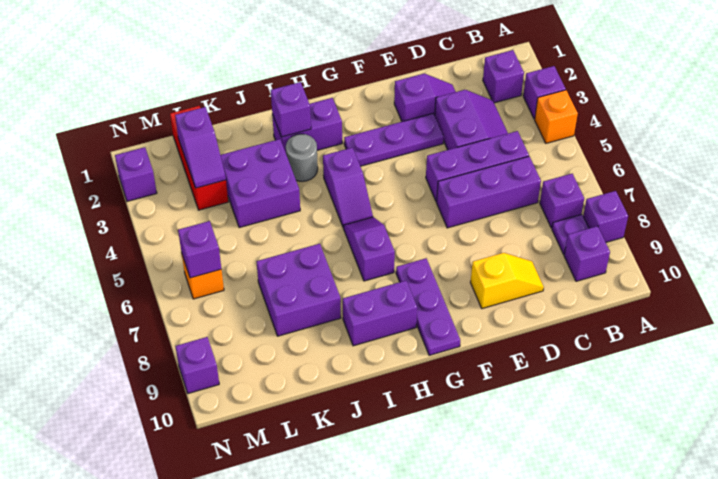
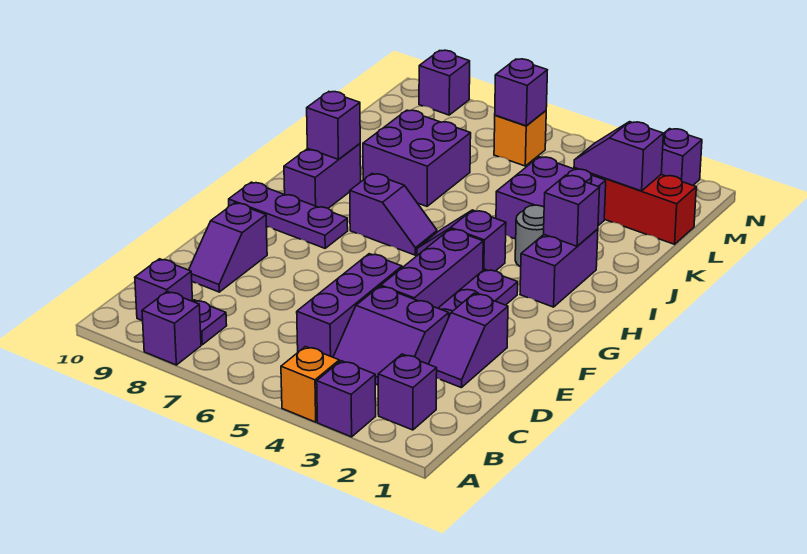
purple 1x1 brick [540,174,584,228] -> purple 1x1 brick moved to [307,92,360,159]
purple 1x3 brick [437,156,541,228] -> purple 1x3 brick moved to [381,229,483,308]
yellow 1x2 slope [471,253,544,309] -> purple 1x2 slope [189,203,267,292]

